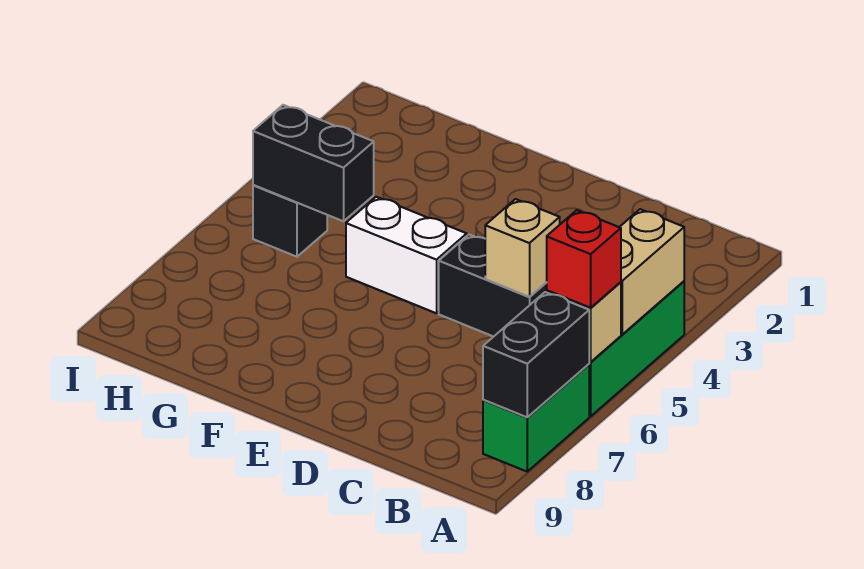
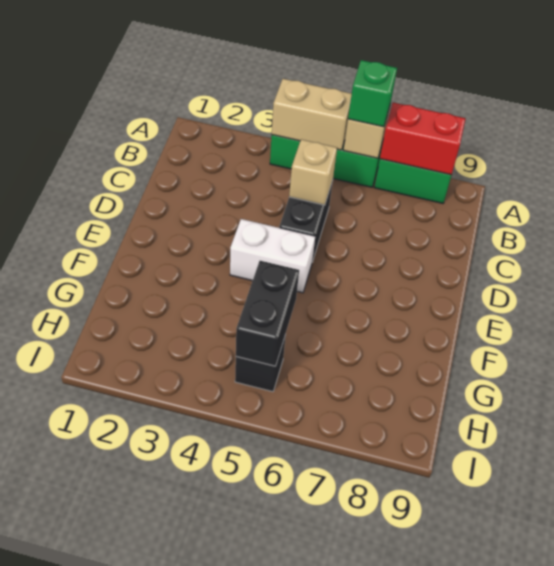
red 1x1 brick [547,210,621,308] -> green 1x1 brick [348,60,397,127]
black 1x2 brick [483,292,589,417] -> red 1x2 brick [380,103,466,175]
white 1x2 brick [346,197,467,313] -> white 1x2 brick turned to [230,219,315,293]

